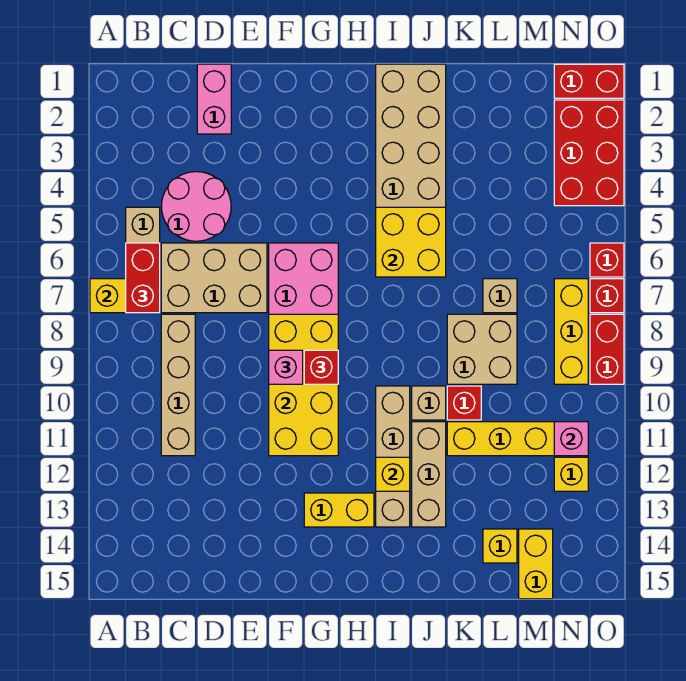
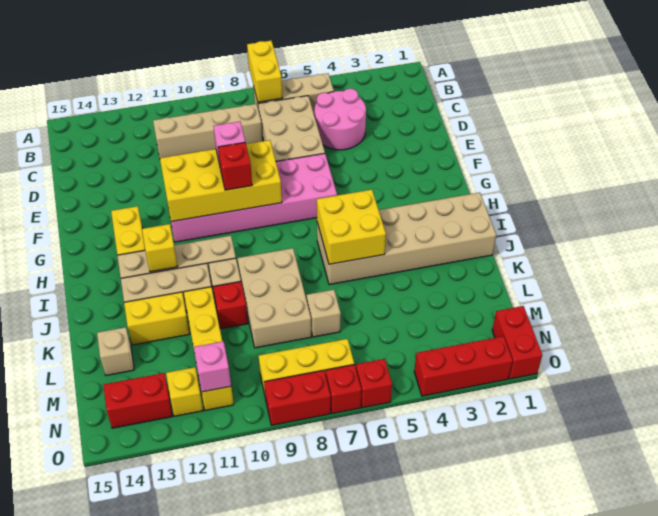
red 1x2 brick [126,243,160,313] -> red 1x2 brick moved to [103,373,172,428]
pink 1x2 brick [197,64,231,134] -> none
tan 2x2 brick [447,314,517,384] -> tan 2x3 brick [237,248,311,348]
yellow 1x1 brick [483,529,517,563] -> tan 1x1 brick [97,327,134,376]
yellow 1x2 brick [519,529,553,599] -> yellow 1x2 brick moved to [124,292,190,345]
red 2x3 brick [554,100,624,206] -> red 1x3 brick [414,336,513,396]

